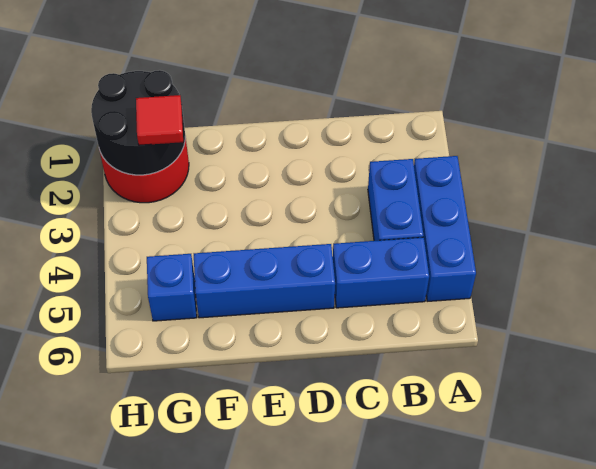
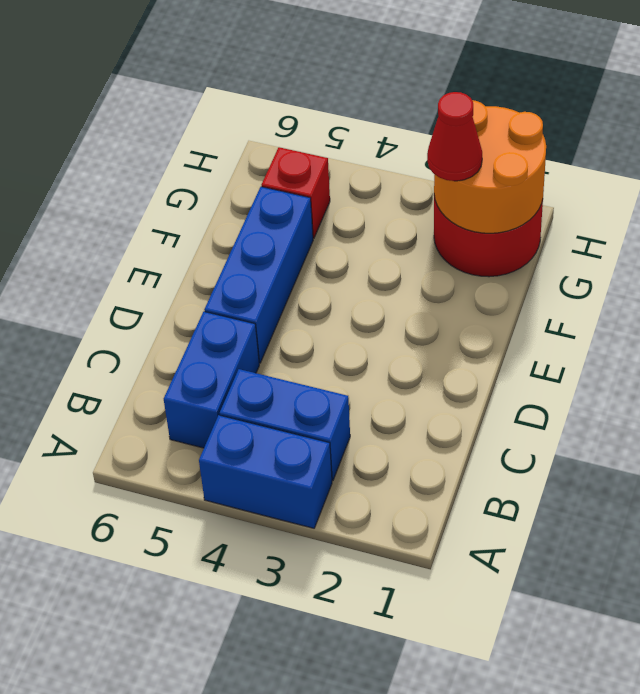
blue 1x3 brick [414,156,476,301] -> blue 1x2 brick [199,415,332,528]
black 2x2 round brick [91,70,185,175] -> orange 2x2 round brick [434,100,546,233]
red 1x1 tile [136,95,183,145] -> red 1x1 cone [427,92,482,181]
blue 1x1 brick [147,254,197,321] -> red 1x1 brick [262,147,330,238]

